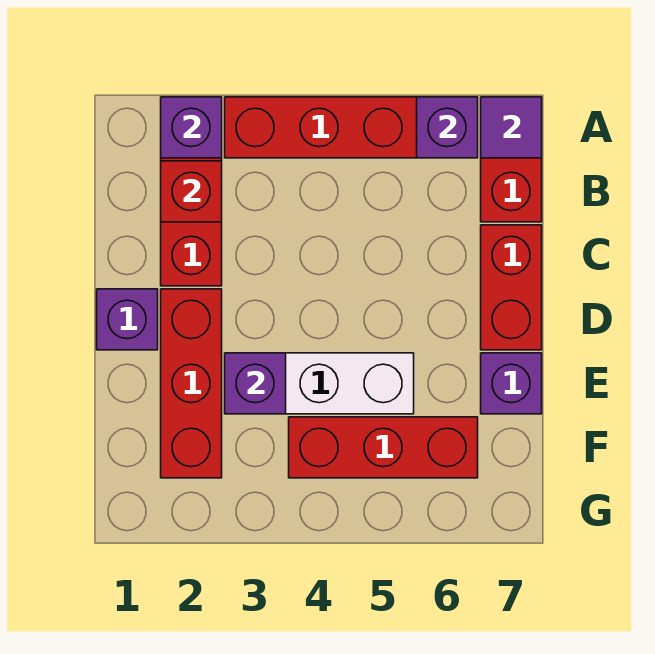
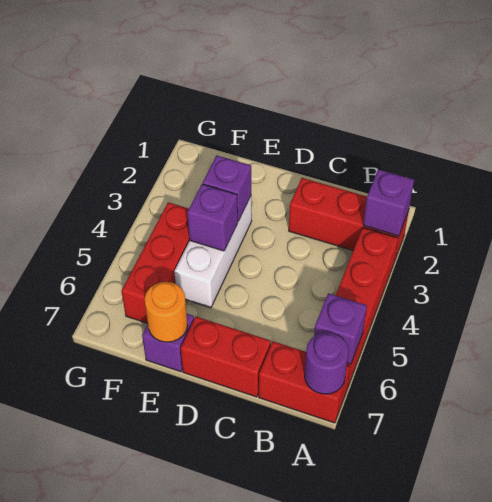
purple 1x1 tile [481,97,542,158] -> purple 1x1 round brick [305,333,349,394]
red 1x1 brick [161,161,222,222] -> none
purple 1x1 brick [97,289,158,350] -> purple 1x1 brick moved to [187,184,238,251]
red 1x3 brick [161,289,222,478] -> none
none -> orange 1x1 round brick [145,282,188,342]

